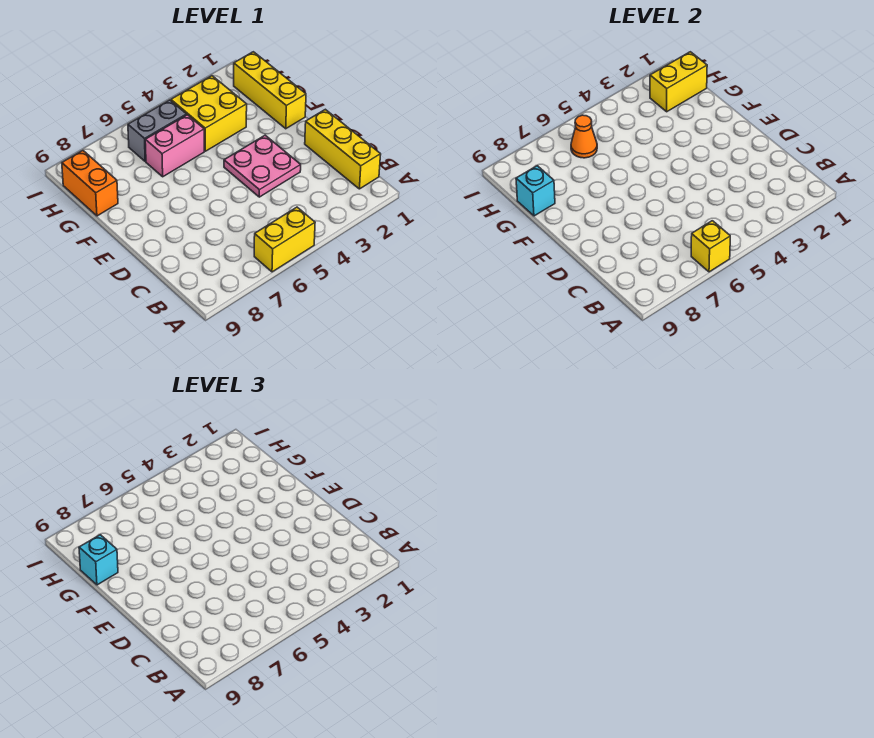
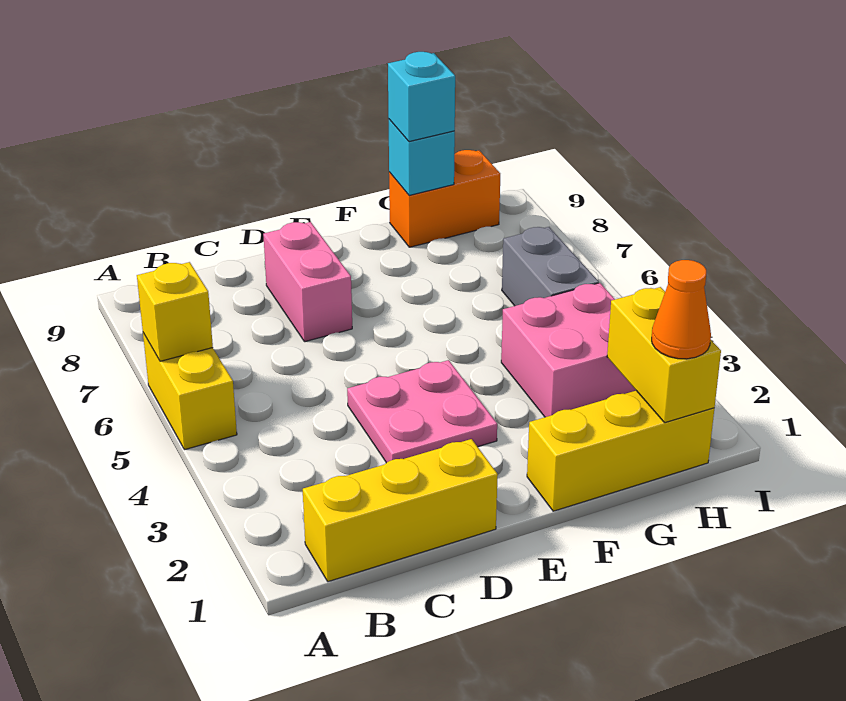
yellow 2x2 brick [171,76,247,151] -> pink 2x2 brick [501,283,636,417]
pink 1x2 brick [145,115,204,177] -> pink 1x2 brick moved to [263,222,352,342]
orange 1x1 cone [571,115,597,158] -> orange 1x1 cone moved to [652,260,711,359]

